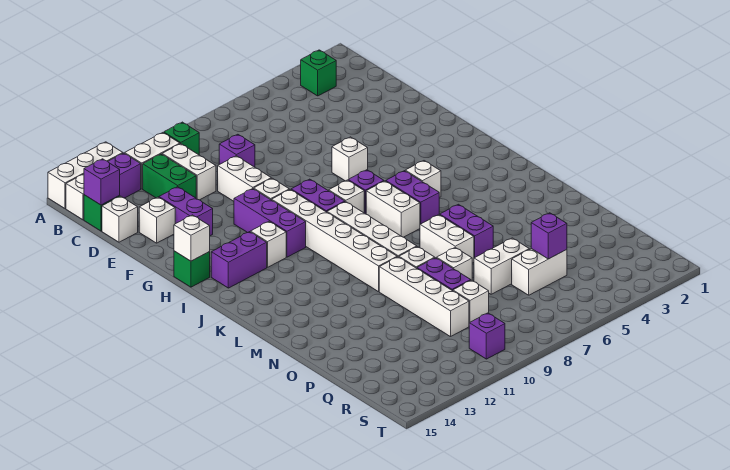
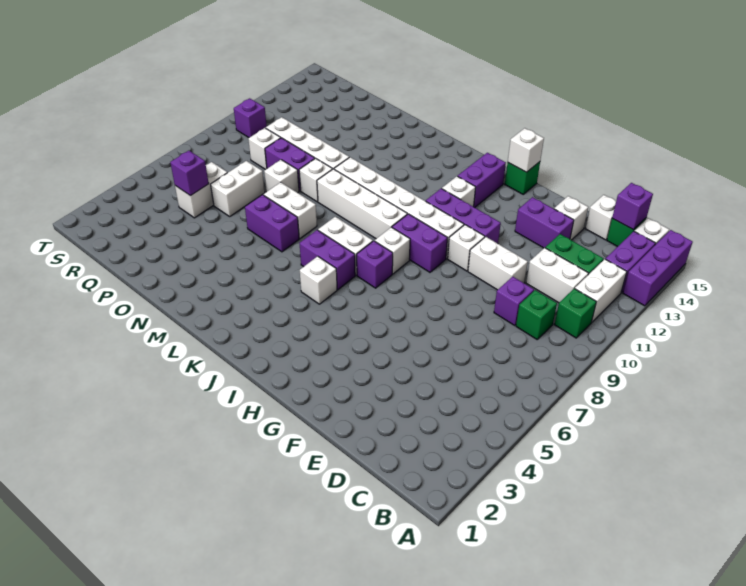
white 1x3 brick [48,142,123,209] -> purple 1x3 brick [623,230,693,306]
green 1x1 brick [301,50,336,96] -> green 1x1 brick moved to [516,290,557,339]
white 1x1 brick [332,137,368,181] -> none

